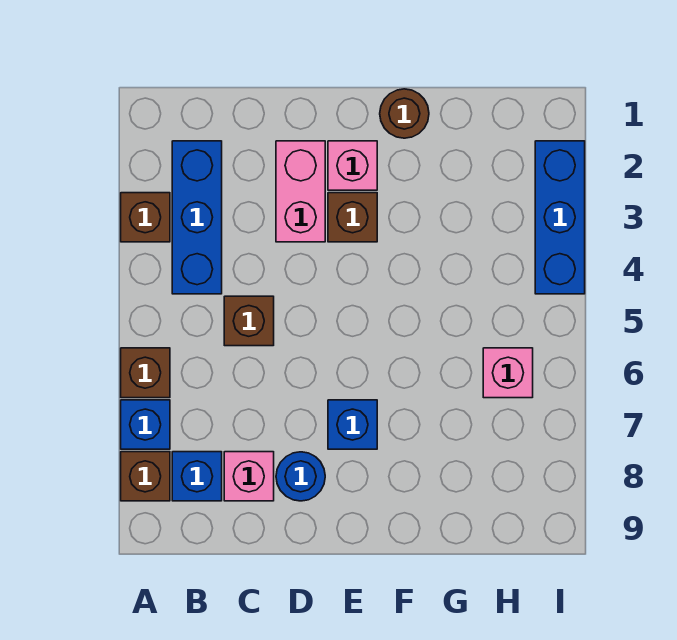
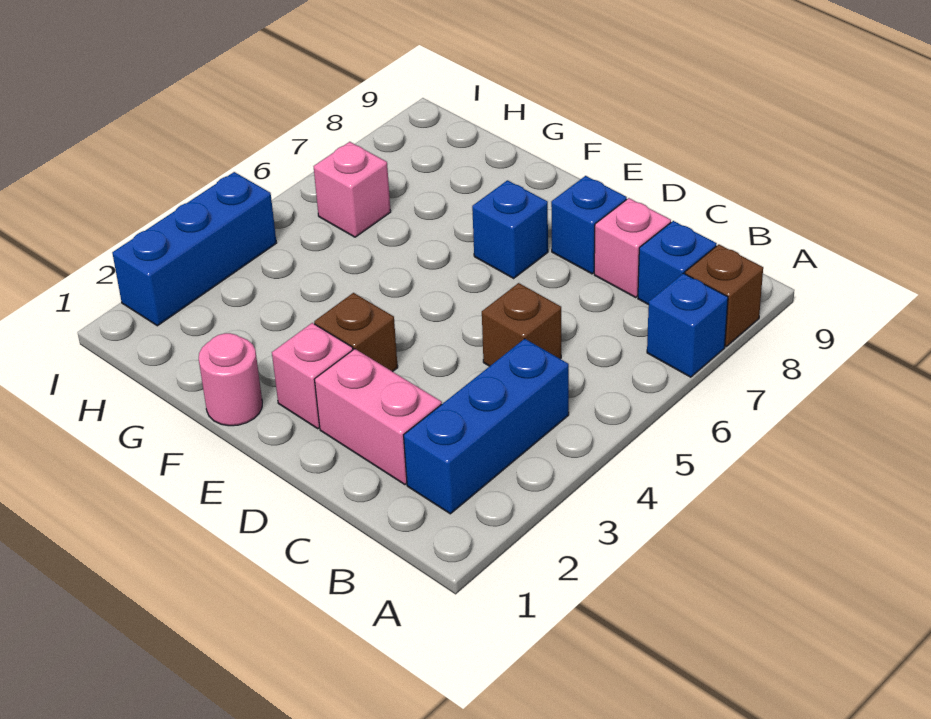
brown 1x1 brick [121,193,170,242] -> none
brown 1x1 brick [121,348,170,398] -> none
pink 1x2 brick [276,141,325,242] -> pink 1x2 brick turned to [314,349,442,485]
blue 1x1 round brick [276,452,325,501] -> blue 1x1 brick [551,176,627,274]
brown 1x1 round brick [380,89,429,138] -> pink 1x1 round brick [199,333,262,426]

